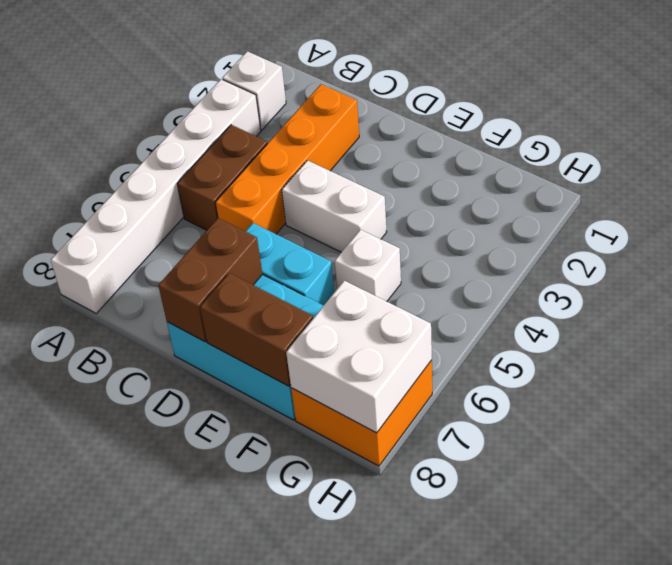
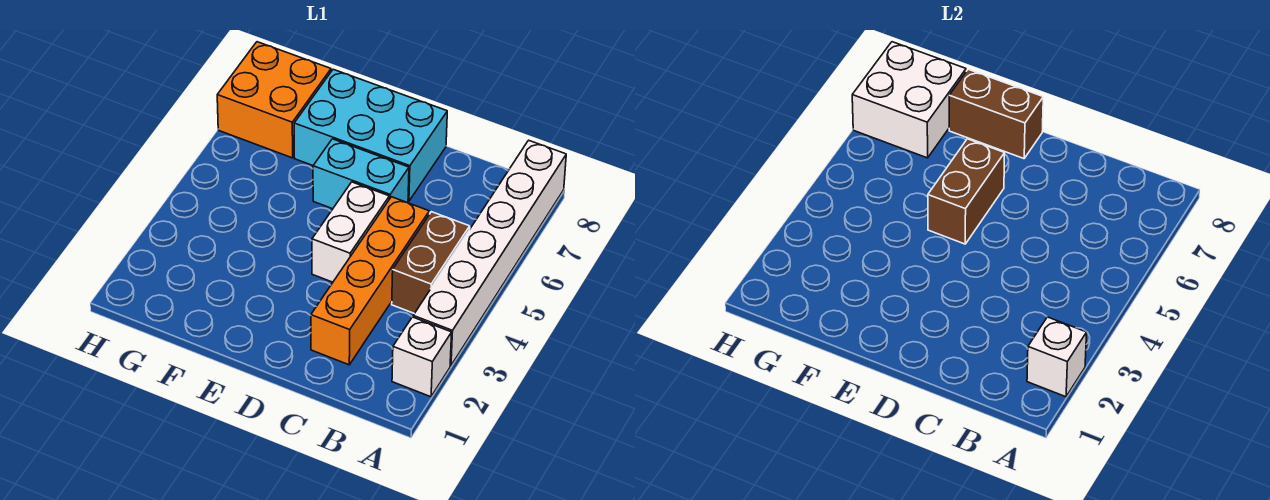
white 1x2 brick [282,160,386,252] -> white 1x2 brick turned to [312,182,389,282]
brown 1x2 brick [158,218,262,342] -> brown 1x2 brick moved to [928,139,1005,244]
white 1x1 brick [335,230,401,301] -> white 1x1 brick moved to [1027,317,1087,397]

